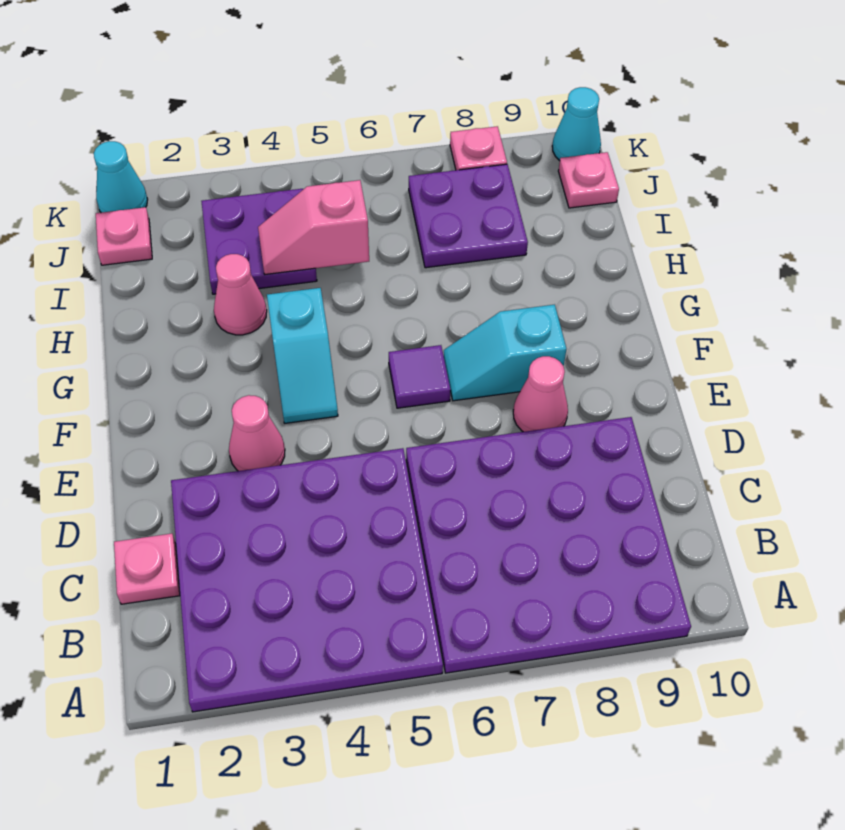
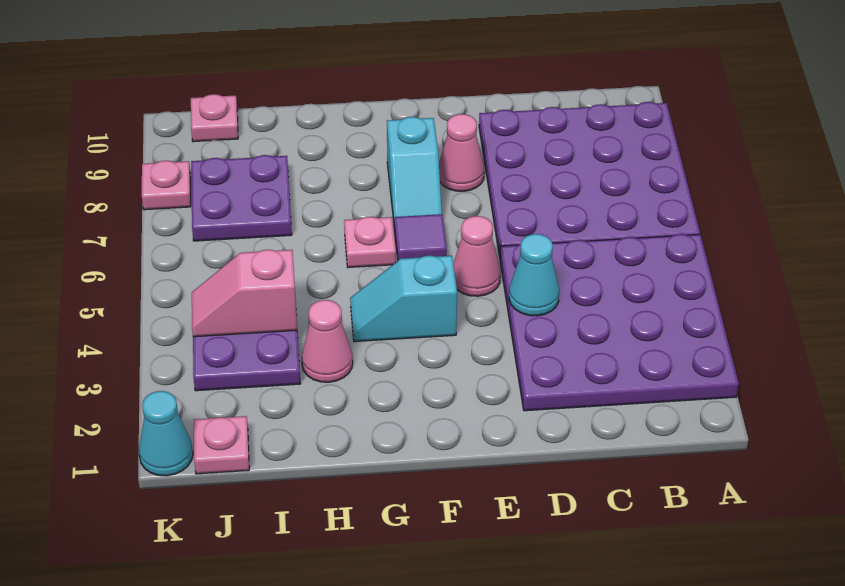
pink 1x1 plate [114,534,180,604] -> pink 1x1 plate moved to [344,217,396,267]
pink 1x1 cone [229,395,285,471] -> pink 1x1 cone moved to [453,216,500,296]
cyan 1x2 slope [267,288,338,423] -> cyan 1x2 slope turned to [350,256,457,342]
pink 1x2 slope [258,180,369,274] -> pink 1x2 slope turned to [192,250,297,337]
cyan 1x1 cone [552,87,601,161] -> cyan 1x1 cone moved to [509,234,559,316]

